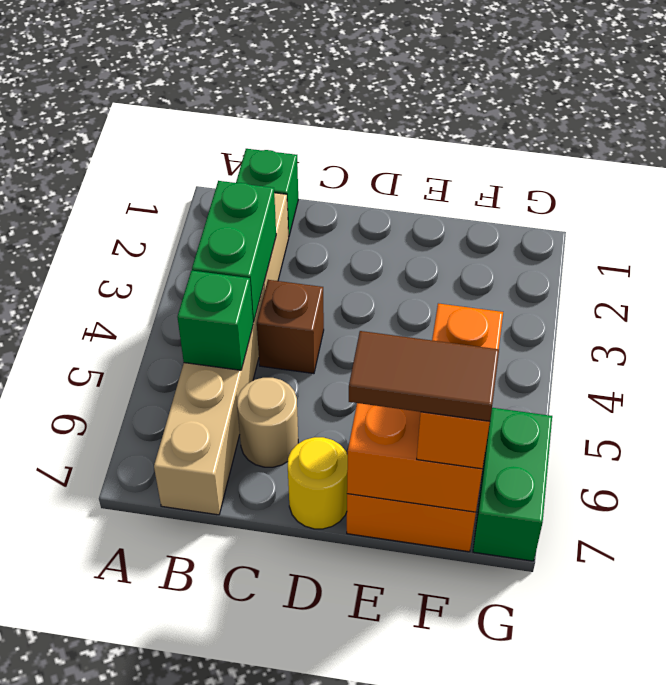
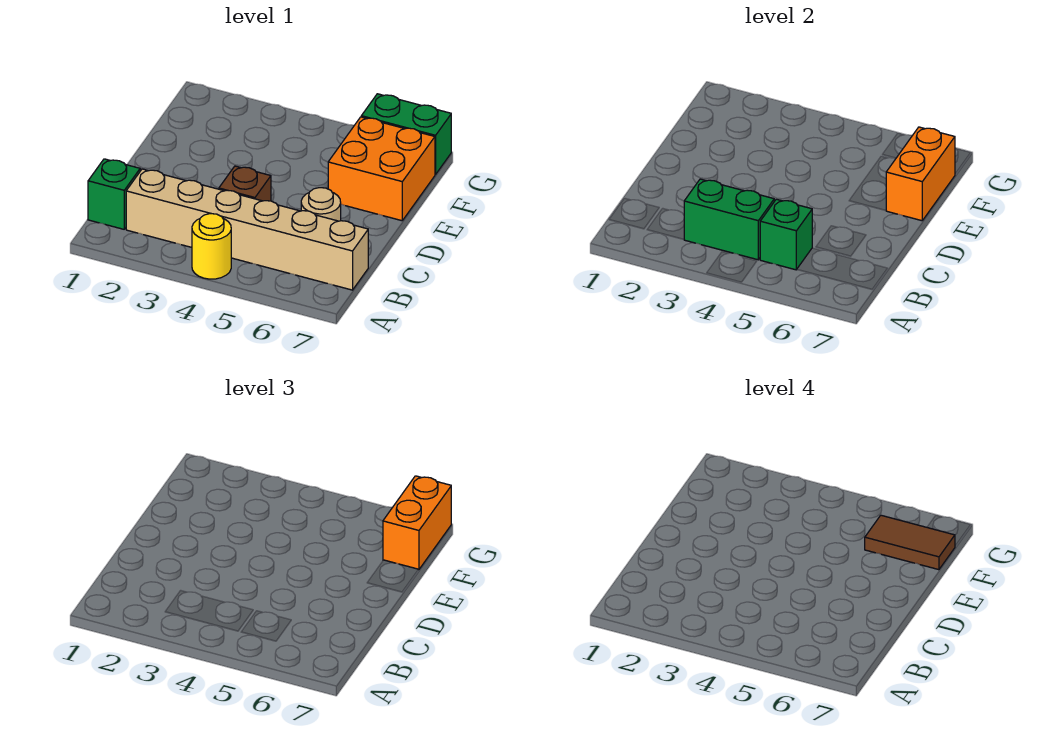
yellow 1x1 round brick [288,437,348,529] -> yellow 1x1 round brick moved to [192,214,231,279]
brown 1x2 tile [349,331,499,421] -> brown 1x2 tile turned to [865,515,955,570]
orange 1x2 brick [417,303,503,469] -> orange 1x2 brick turned to [383,476,451,570]

